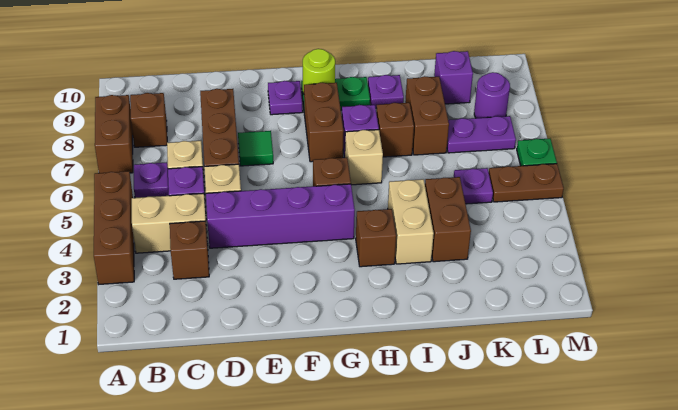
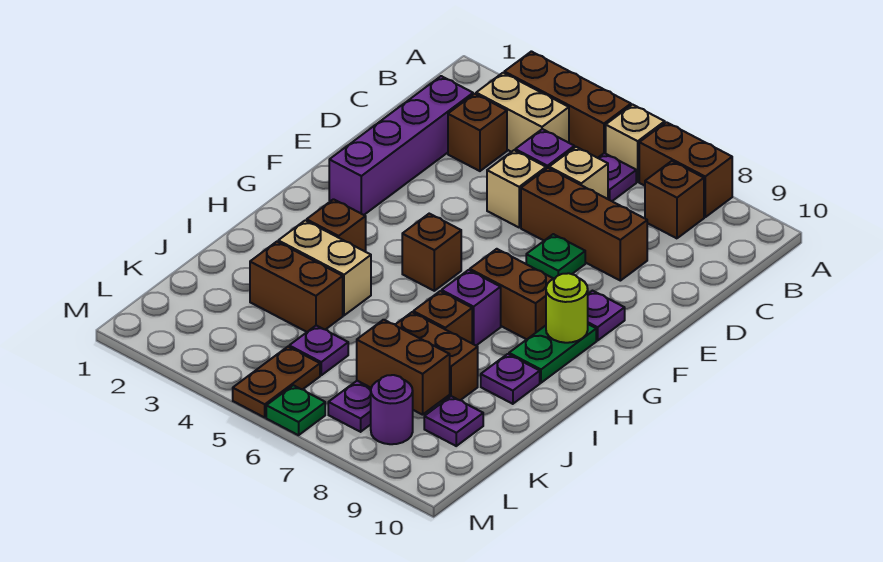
tan 1x2 brick [132,193,208,253] -> tan 1x2 brick turned to [476,73,569,152]
purple 1x4 brick [206,184,355,248] -> purple 1x4 brick moved to [329,76,473,215]
green 1x1 tile [238,131,273,166] -> green 1x1 plate [526,234,585,279]
tan 1x1 brick [345,130,383,185] -> tan 1x1 brick moved to [606,105,665,182]
none -> brown 1x2 brick [357,320,450,415]
purple 1x1 brick [434,51,473,104] -> purple 1x1 plate [424,396,483,446]

